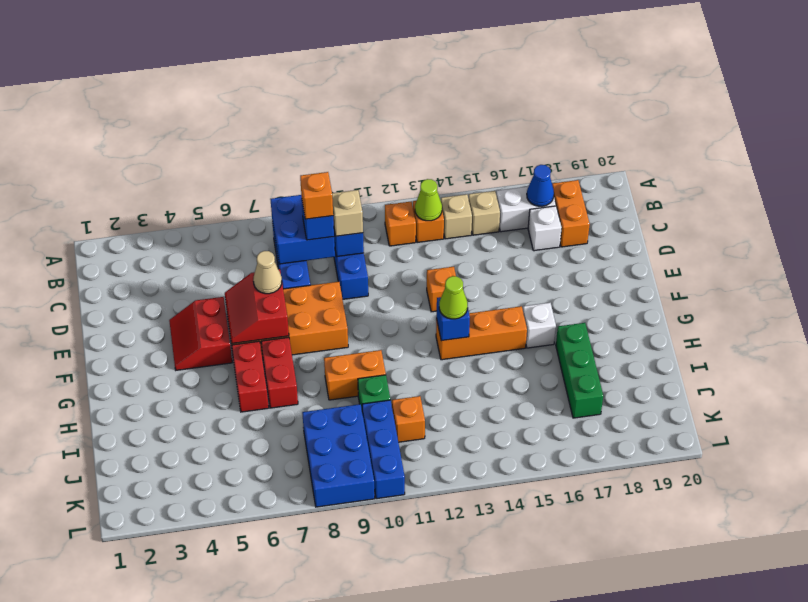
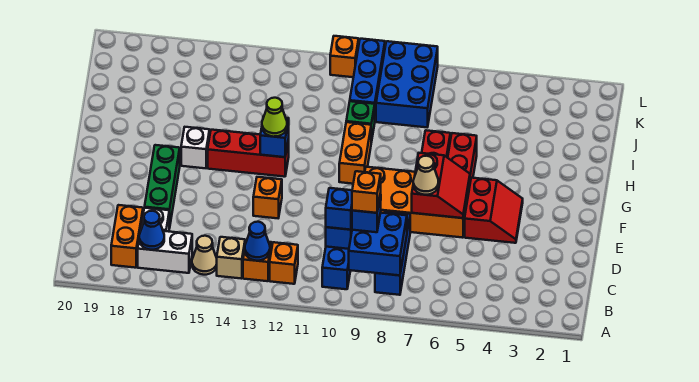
lime 1x1 cone [415,179,442,221] -> blue 1x1 cone [245,222,270,261]
tan 1x1 brick [469,191,500,235] -> tan 1x1 cone [192,236,217,275]
tan 1x1 brick [332,190,363,236] -> blue 1x1 brick [326,188,352,230]
orange 1x3 brick [436,306,527,360] -> red 1x3 brick [208,130,289,177]
orange 1x2 brick [324,350,386,400] -> orange 1x2 brick turned to [339,122,371,184]
green 1x3 brick [556,323,603,418] -> green 1x3 brick moved to [145,145,180,228]
orange 1x1 brick [392,396,425,442] -> orange 1x1 brick moved to [330,36,359,77]

